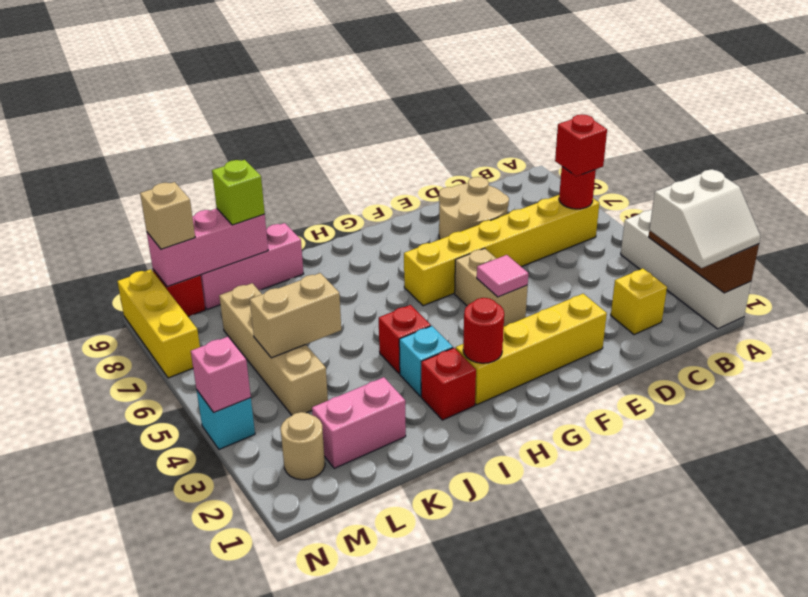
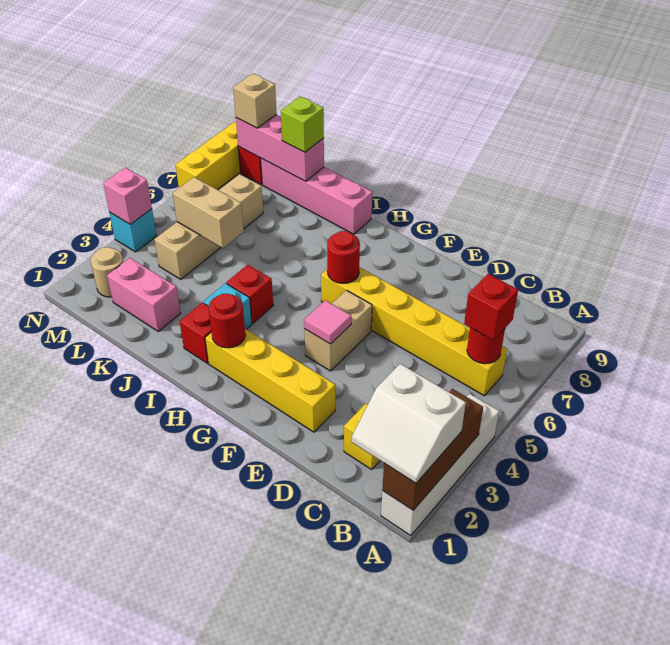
tan 2x2 round brick [439,177,509,239] -> none
none -> red 1x1 round brick [327,231,360,283]
pink 1x3 brick [201,223,303,310] -> pink 1x4 brick [261,158,372,234]

